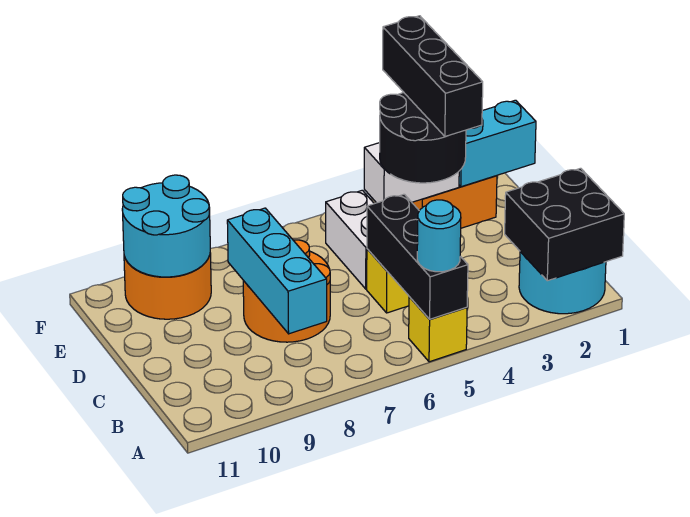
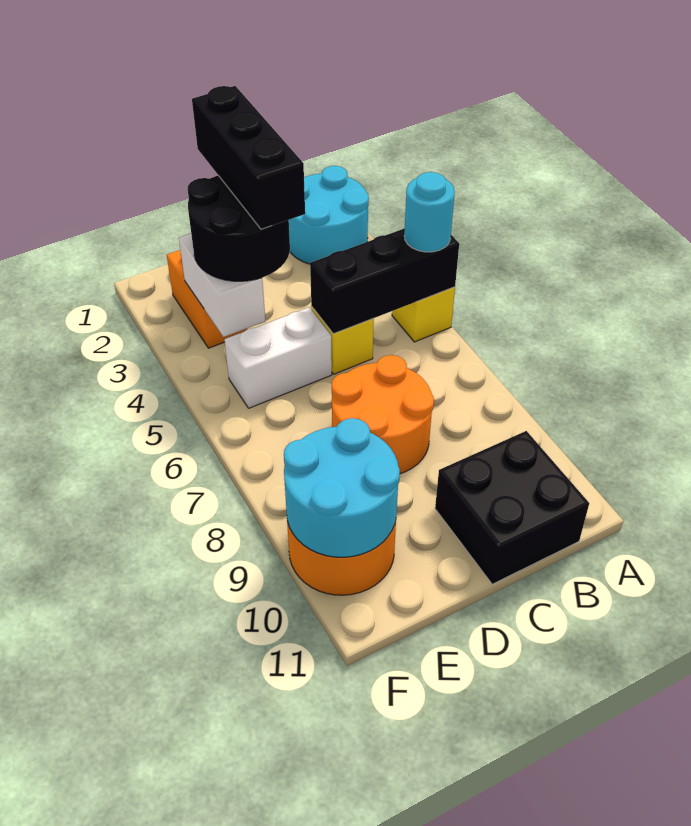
black 2x2 brick [505,168,624,281] -> black 2x2 brick moved to [435,431,589,584]
cyan 1x3 brick [227,208,327,334] -> none
black 1x3 brick [383,16,483,137] -> black 1x3 brick turned to [192,86,305,229]
cyan 1x2 brick [459,100,536,187] -> none

